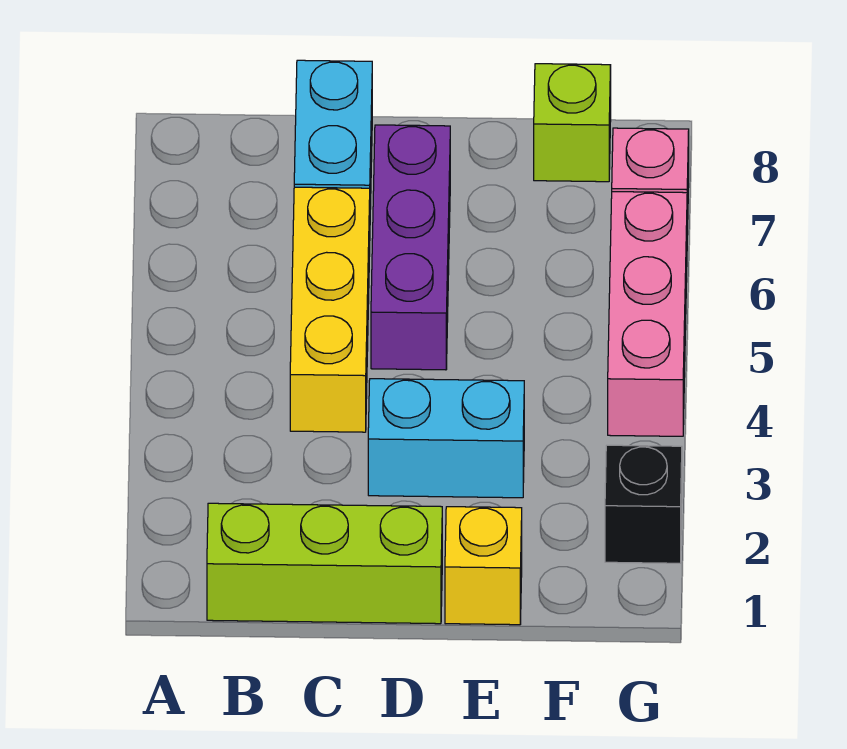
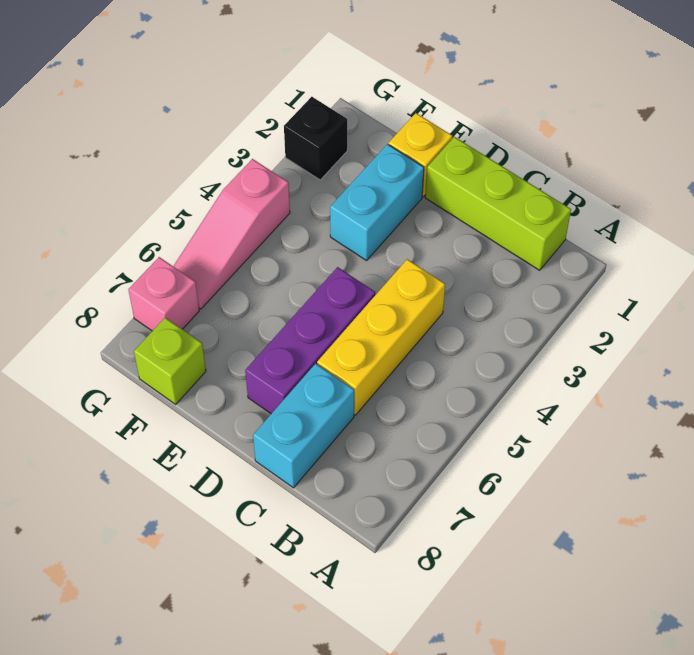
cyan 1x2 brick [368,379,524,498] -> cyan 1x2 brick turned to [330,144,424,261]
pink 1x3 brick [608,192,687,436] -> pink 1x3 slope [173,159,290,309]

